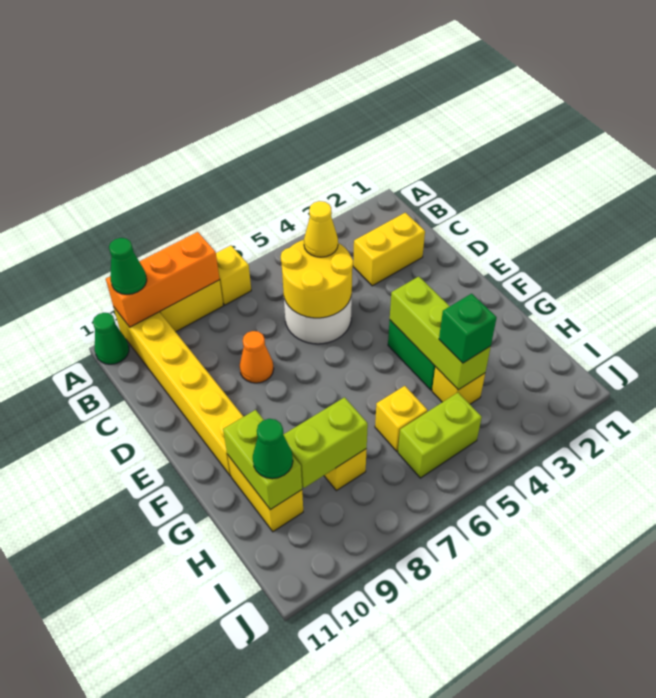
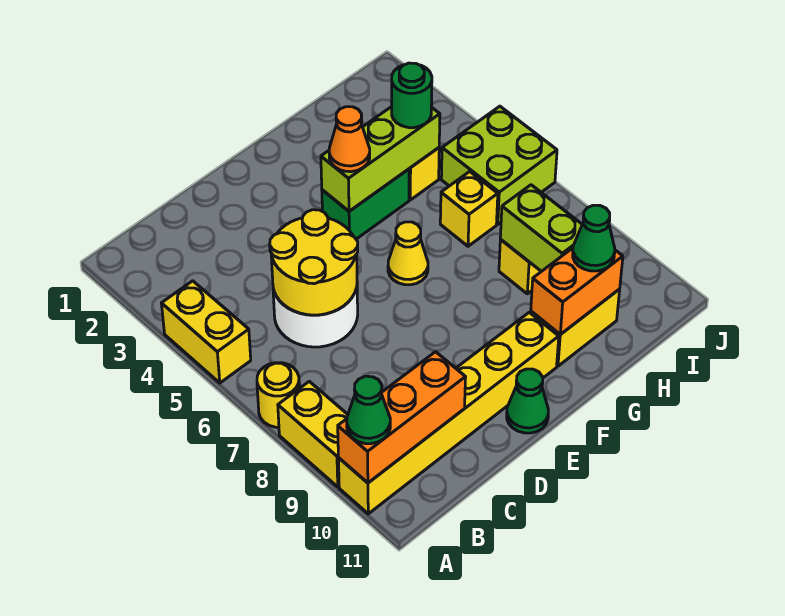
yellow 1x1 brick [216,245,251,305] -> yellow 1x1 round brick [257,363,299,427]
orange 1x3 brick [106,232,220,327] -> orange 1x3 brick turned to [338,352,466,483]
green 1x1 cone [93,313,129,364] -> green 1x1 cone moved to [507,369,548,433]
yellow 1x2 brick [353,213,425,286] -> yellow 1x2 brick moved to [161,281,251,383]
yellow 1x1 cone [304,201,338,257] -> yellow 1x1 cone moved to [388,222,428,285]
orange 1x1 cone [240,331,274,383] -> orange 1x1 cone moved to [329,107,370,172]
lime 1x2 brick [223,410,302,510] -> orange 1x2 brick [531,248,623,334]
green 1x1 brick [439,294,497,363] -> green 1x1 round brick [392,63,432,128]
lime 1x2 brick [398,393,482,478] -> lime 2x2 brick [441,106,557,224]

